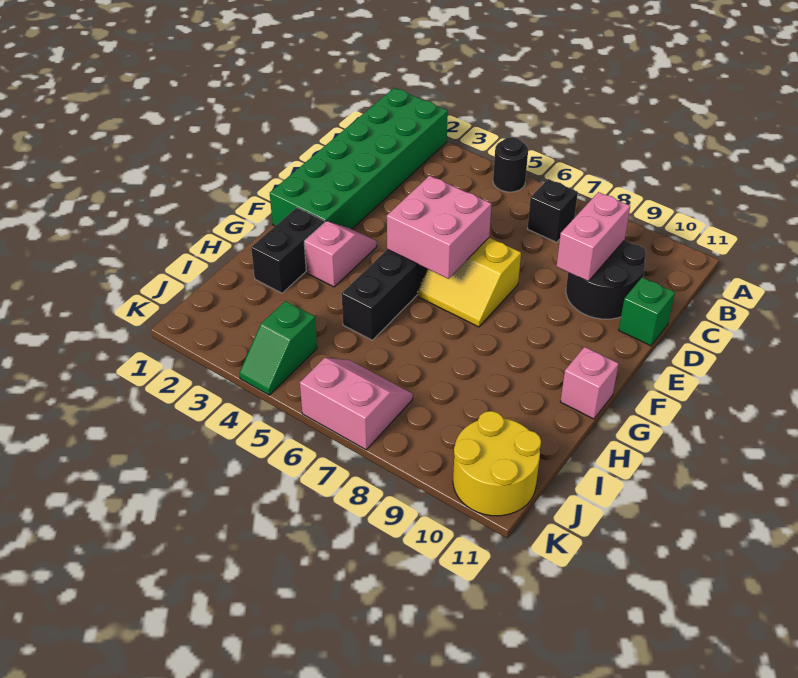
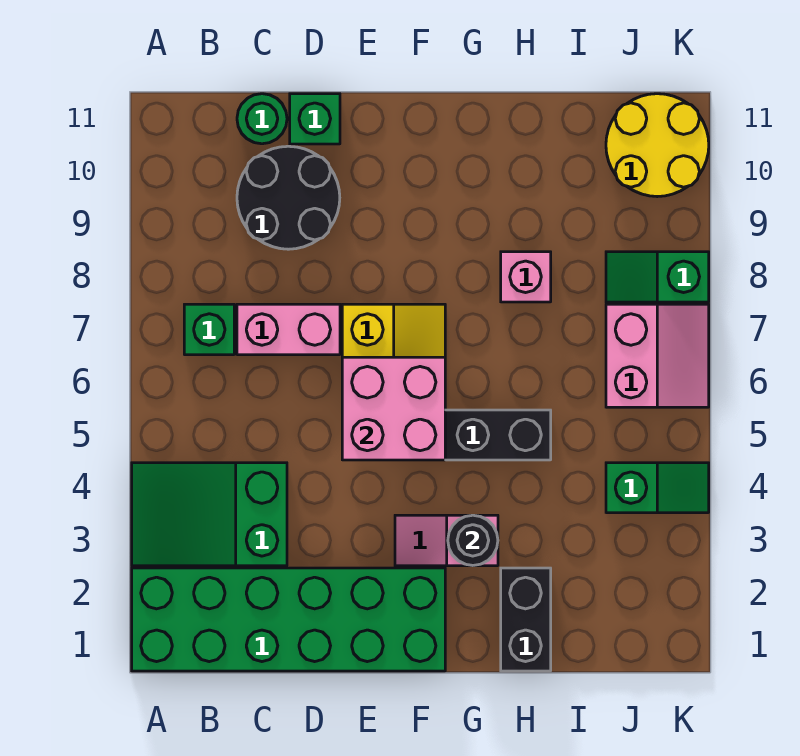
none -> green 2x3 slope [132,463,287,566]
black 1x1 round brick [493,137,528,192] -> black 1x1 round brick moved to [448,515,498,566]
black 1x1 brick [528,179,578,242] -> green 1x1 brick [184,304,234,355]
pink 1x2 brick [557,192,630,281] -> pink 1x2 brick moved to [237,304,340,355]
none -> green 1x1 round brick [237,94,287,144]
black 1x2 brick [251,208,325,293] -> black 1x2 brick turned to [501,568,551,671]
pink 1x1 brick [560,347,618,419] -> pink 1x1 brick moved to [501,252,551,302]
pink 2x2 slope [300,358,413,450] -> pink 2x2 slope turned to [606,304,709,407]
none -> green 1x2 slope [606,252,709,302]

